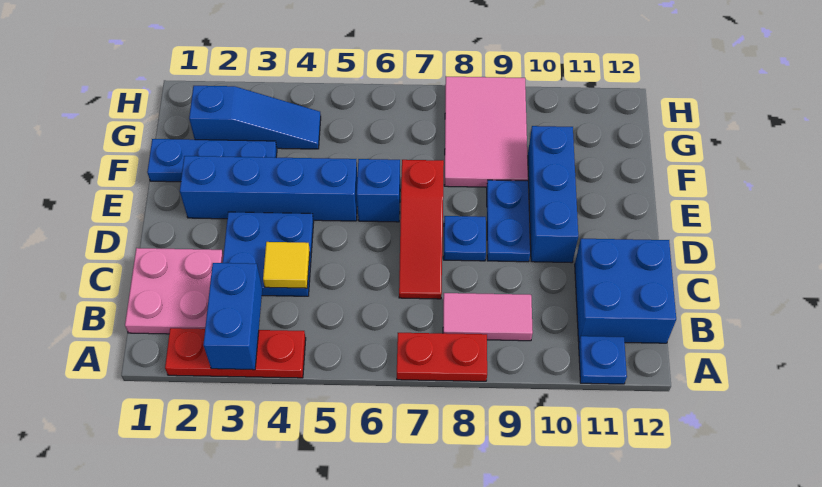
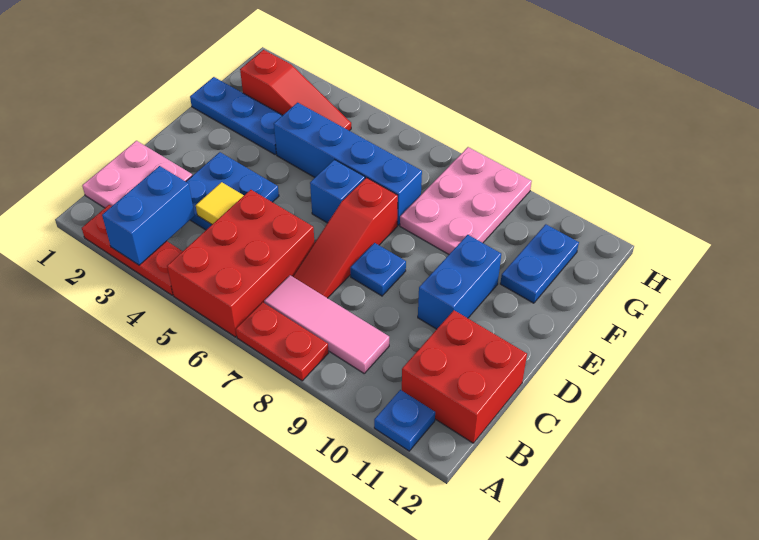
none -> red 2x3 brick [167,190,314,337]
pink 1x2 tile [443,293,533,341] -> pink 1x3 tile [264,275,389,373]
blue 2x2 brick [575,239,676,343] -> red 2x2 brick [402,310,527,443]
blue 1x2 plate [487,180,530,262] -> blue 1x2 plate moved to [500,224,579,303]
blue 1x3 brick [528,126,578,263] -> blue 1x2 brick [418,235,501,329]
blue 1x4 brick [180,156,357,221] -> blue 1x4 brick moved to [274,103,422,225]
pink 2x3 tile [444,77,528,187] -> pink 2x3 plate [400,147,532,254]
blue 1x3 slope [189,86,321,149] -> red 1x3 slope [240,50,351,130]

